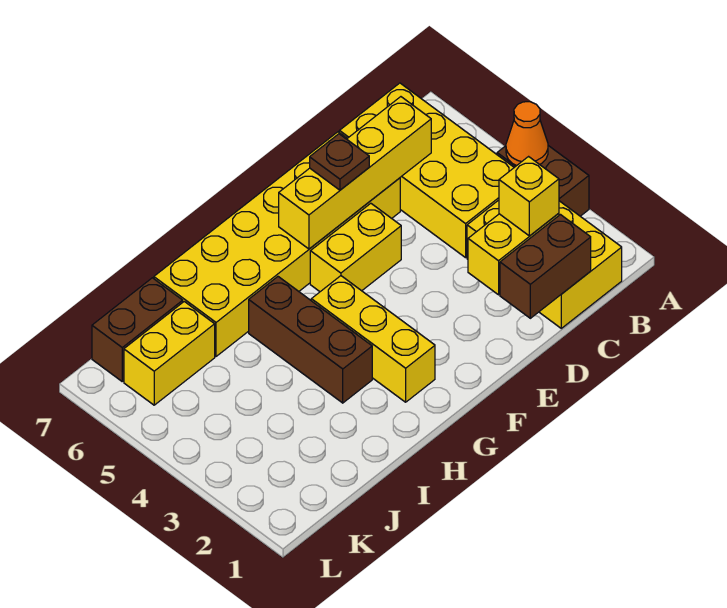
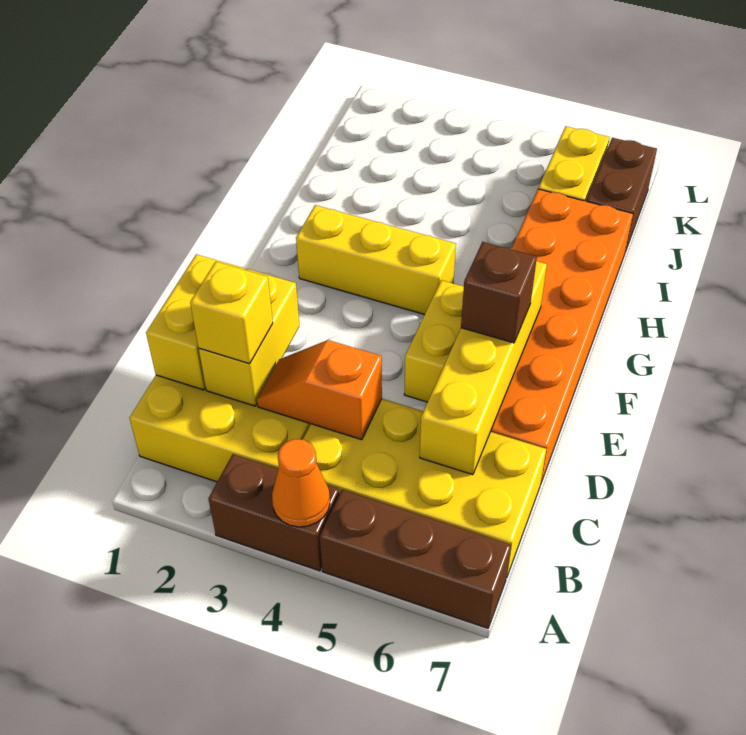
brown 1x2 brick [500,215,591,318] -> yellow 1x2 brick [146,254,245,390]
none -> orange 1x2 slope [257,340,382,440]
yellow 2x6 brick [154,132,400,356] -> orange 2x6 brick [491,189,633,485]
brown 1x1 plate [310,134,369,190] -> brown 1x1 brick [461,242,537,343]
brown 1x3 brick [249,277,372,403] -> brown 1x3 brick moved to [320,490,511,628]

